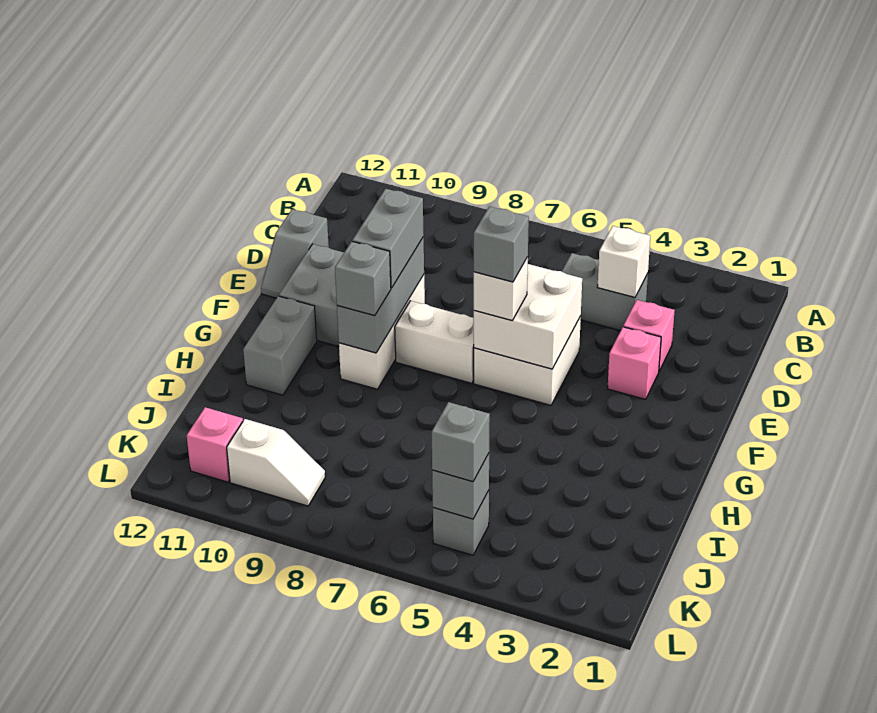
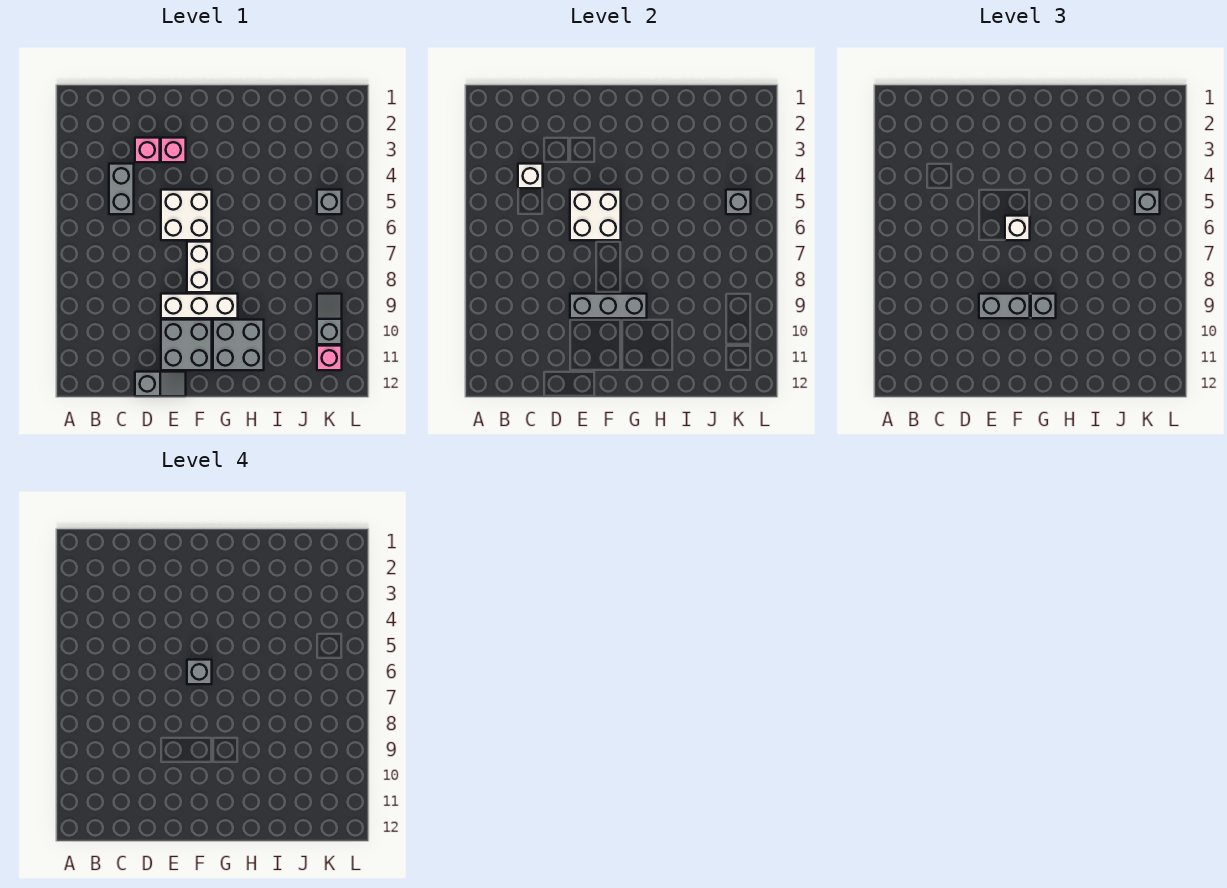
grey 1x2 brick [243,296,317,395] -> grey 2x2 brick [213,320,264,370]
white 1x2 slope [227,419,325,506] -> grey 1x2 slope [317,294,342,344]

